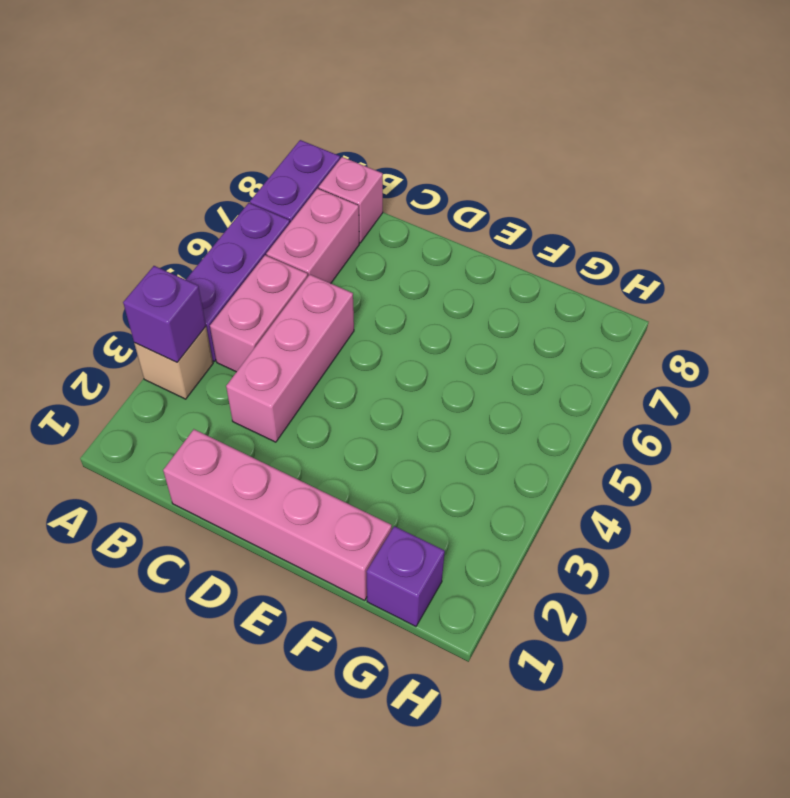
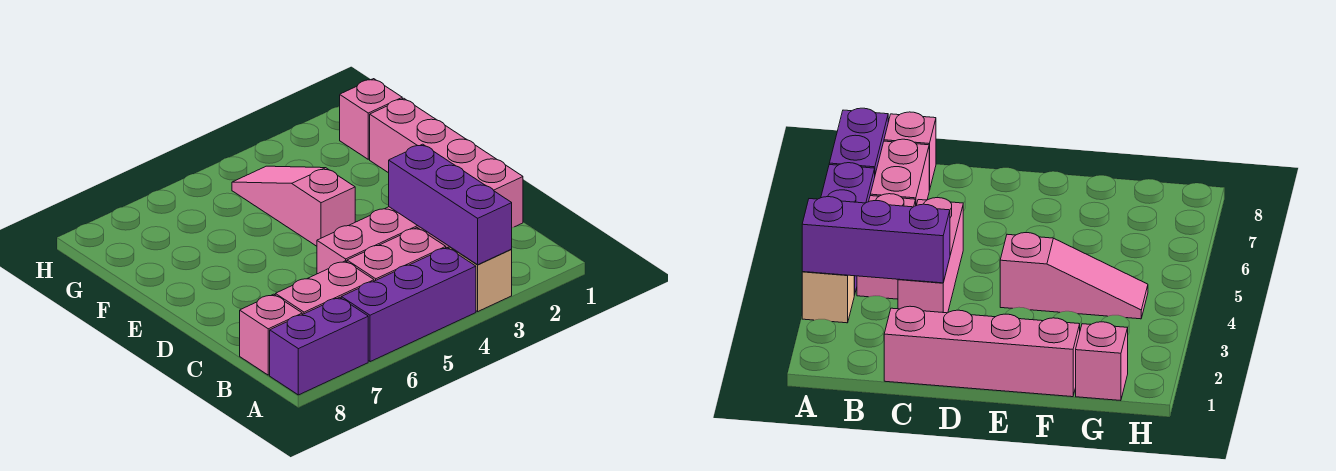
purple 1x1 brick [123,266,206,362] -> purple 1x3 brick [389,144,512,265]
none -> pink 1x3 slope [232,166,355,246]
purple 1x1 brick [366,526,445,626] -> pink 1x1 brick [340,79,402,159]

